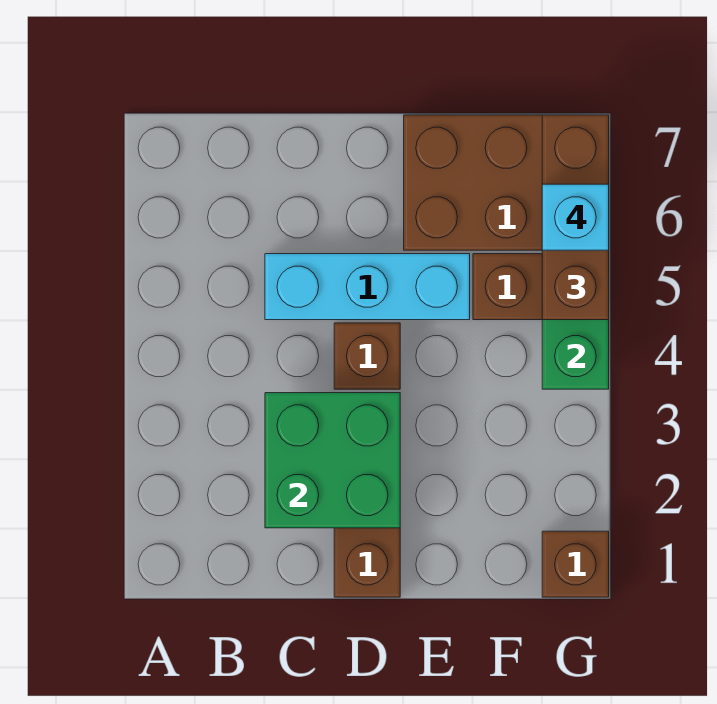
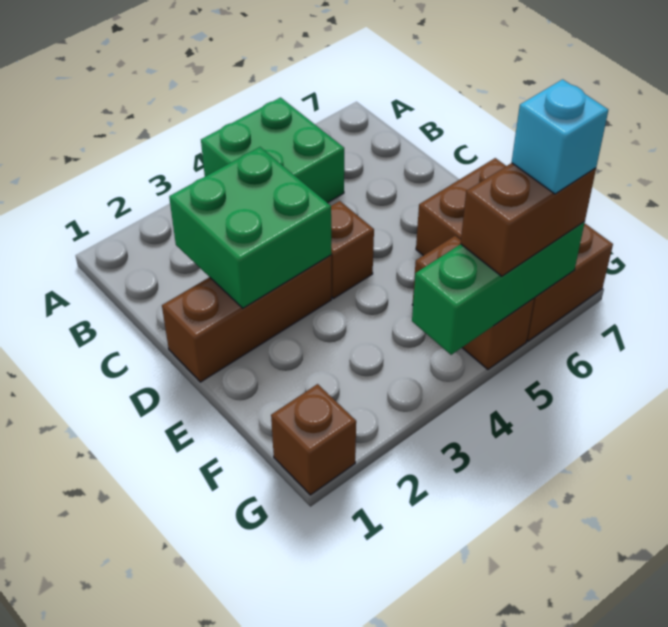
none -> green 2x2 brick [201,98,344,203]
cyan 1x3 brick [265,254,470,320] -> none
brown 1x3 brick [542,115,609,320] -> brown 1x2 brick [461,163,596,276]

